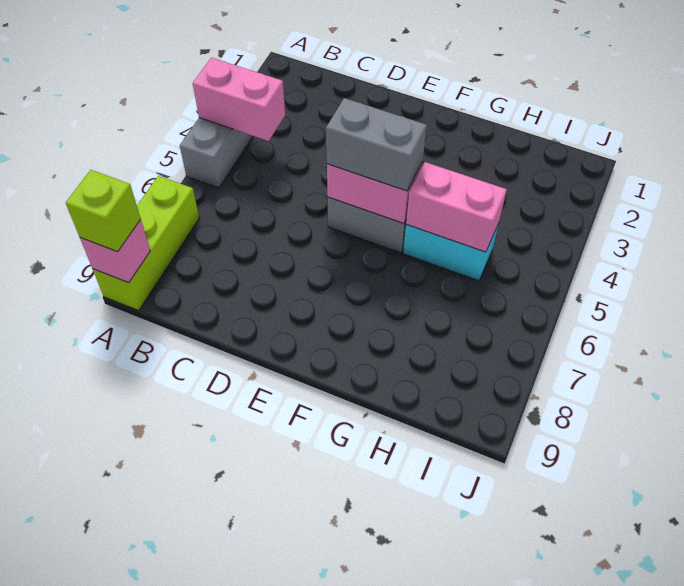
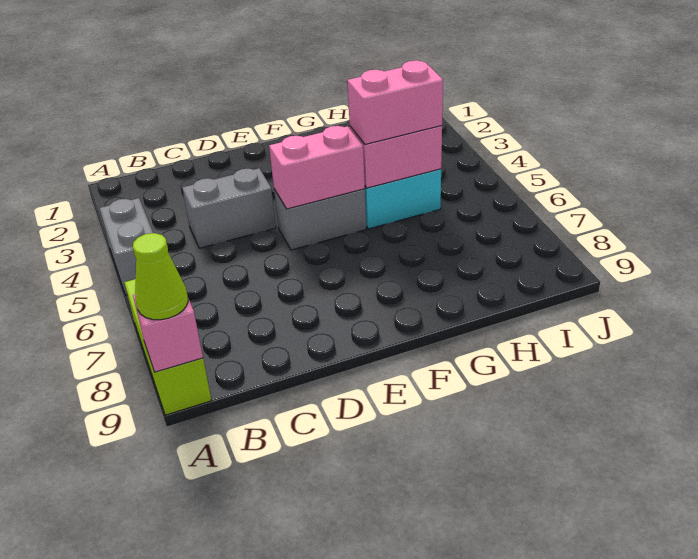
pink 1x2 brick [193,58,285,141] -> pink 1x2 brick moved to [347,60,443,144]
lime 1x1 brick [66,170,141,252] -> lime 1x1 cone [133,233,188,320]
grey 1x2 brick [326,98,427,191] -> grey 1x2 brick moved to [182,168,276,248]

